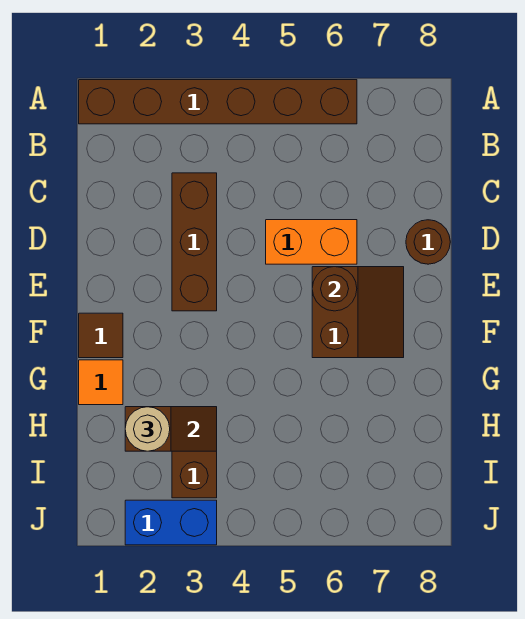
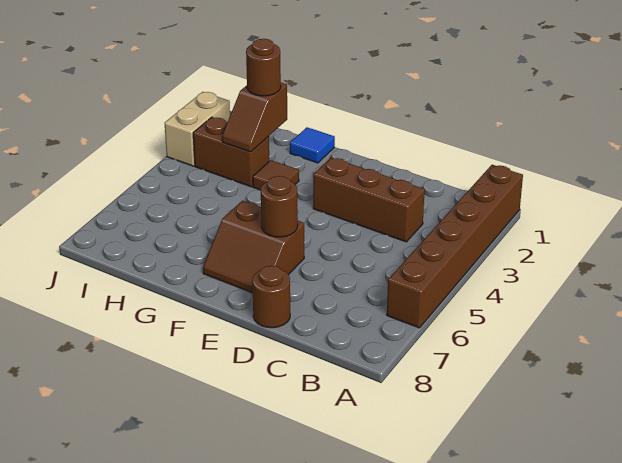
orange 1x2 brick [266,220,357,264] -> none
brown 1x1 tile [79,313,123,358] -> brown 1x1 tile moved to [253,160,299,190]
orange 1x1 tile [79,360,123,405] -> blue 1x1 tile [290,127,335,163]
tan 1x1 round brick [125,407,170,451] -> brown 1x1 round brick [246,39,281,96]
blue 1x2 brick [125,500,217,545] -> tan 1x2 brick [165,92,230,166]

